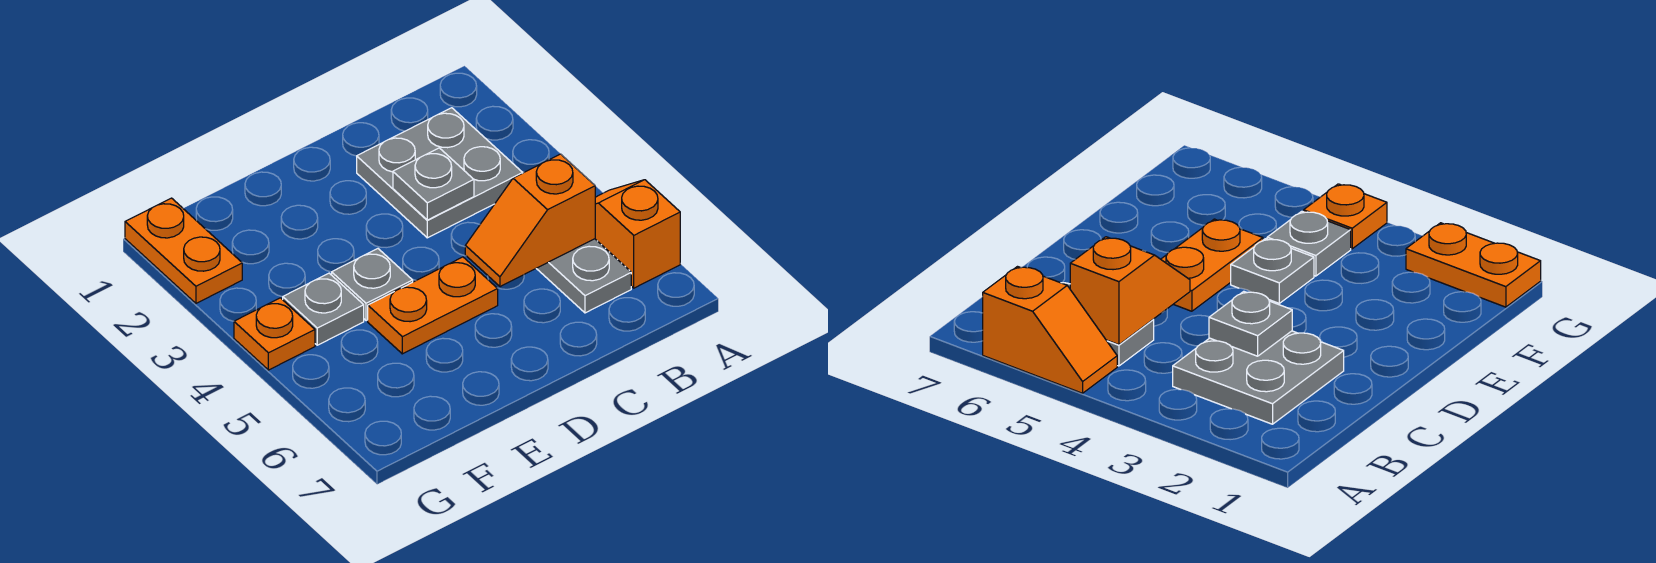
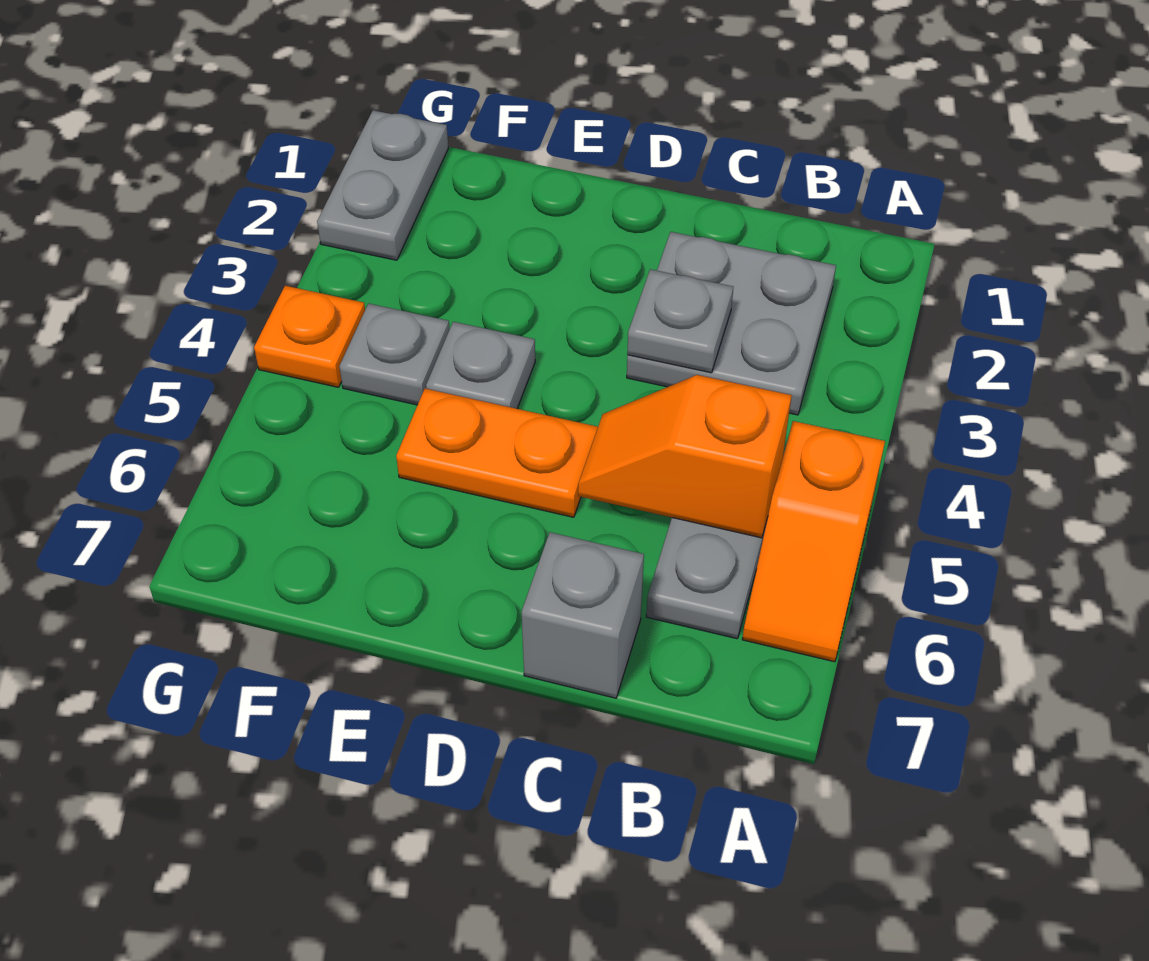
orange 1x2 slope [595,180,680,288] -> orange 1x2 slope turned to [742,421,885,662]
none -> grey 1x1 brick [522,532,644,698]
orange 1x2 plate [125,198,242,303] -> grey 1x2 plate [317,110,448,260]

